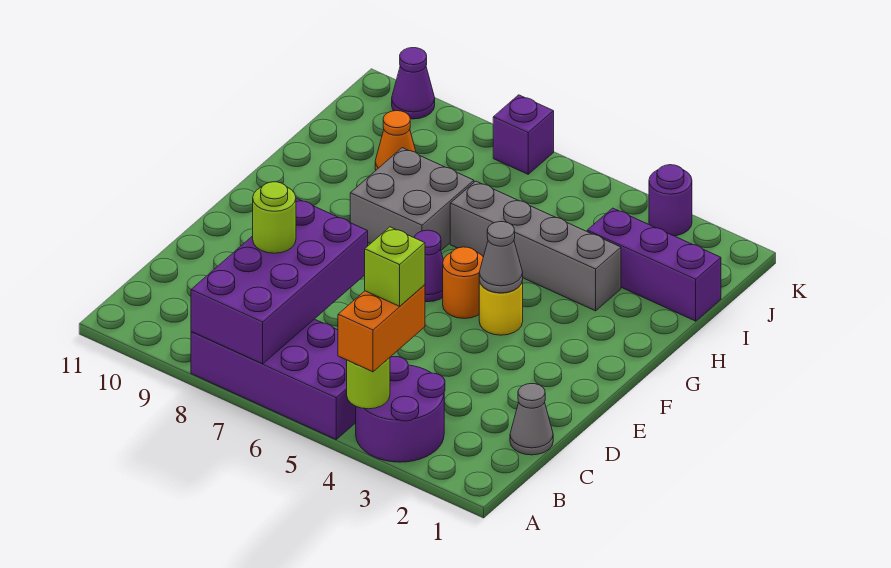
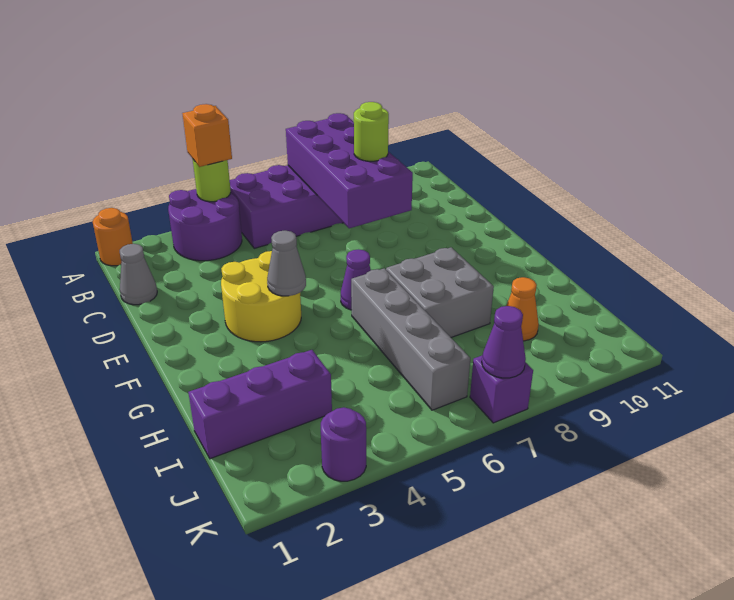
orange 1x2 brick [338,285,425,372] -> orange 1x1 brick [182,104,232,167]
lime 1x1 brick [365,227,425,306] -> none
yellow 1x1 round brick [479,281,523,335] -> yellow 2x2 round brick [221,251,301,342]
orange 1x1 round brick [443,247,483,319] -> orange 1x1 round brick moved to [93,208,133,266]
grey 1x4 brick [450,181,621,311] -> grey 1x4 brick turned to [351,268,470,410]
purple 1x1 cone [392,48,435,119] -> purple 1x1 cone moved to [482,306,526,378]

